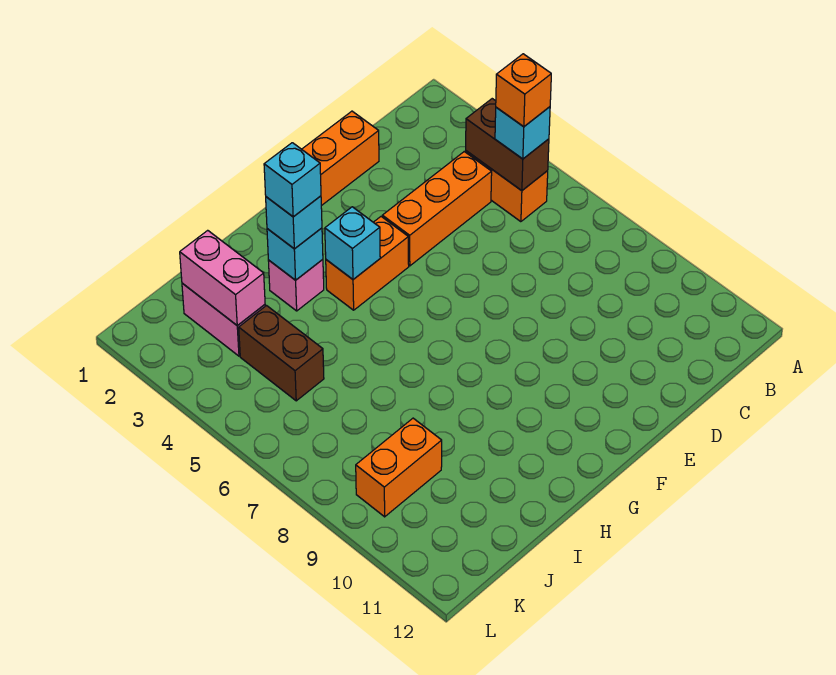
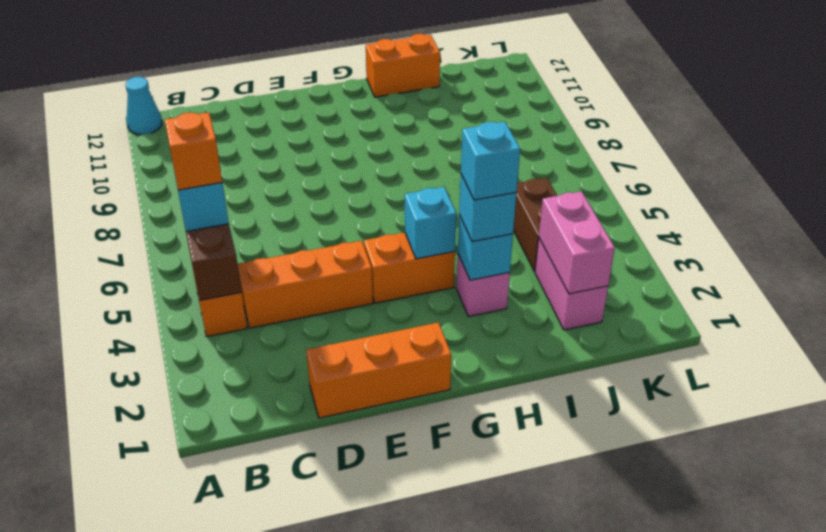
none -> cyan 1x1 cone [125,77,162,135]
orange 1x2 brick [356,418,442,517] -> orange 1x2 brick moved to [366,34,440,97]

